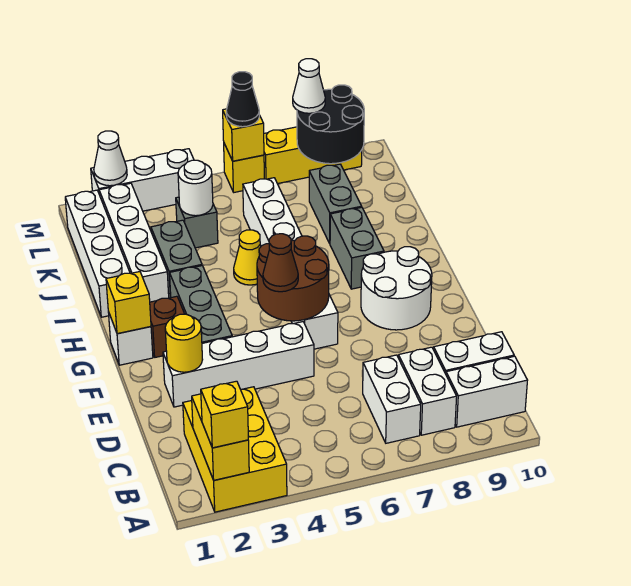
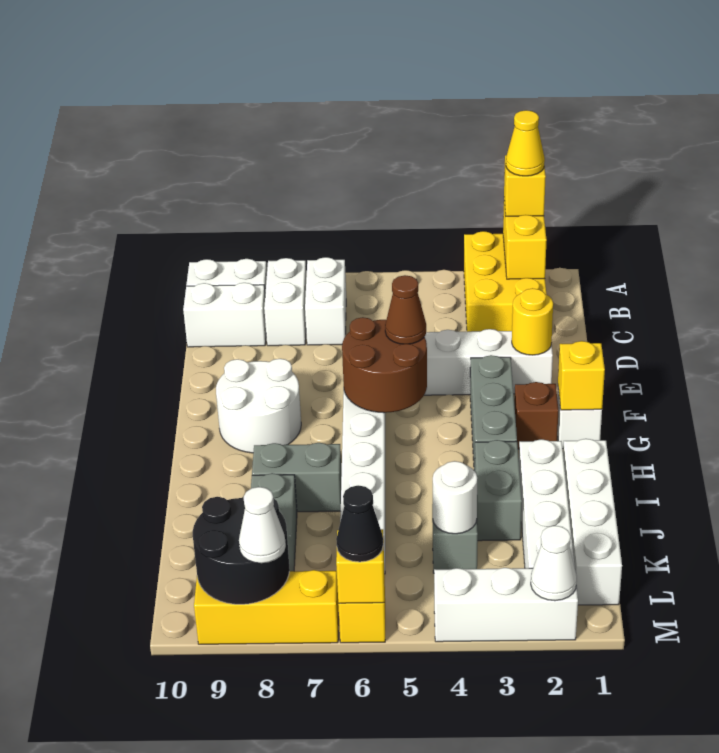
grey 1x2 brick [330,207,384,289] -> grey 1x2 brick turned to [252,443,342,512]
yellow 1x1 cone [234,230,261,285] -> yellow 1x1 cone moved to [506,110,545,176]

